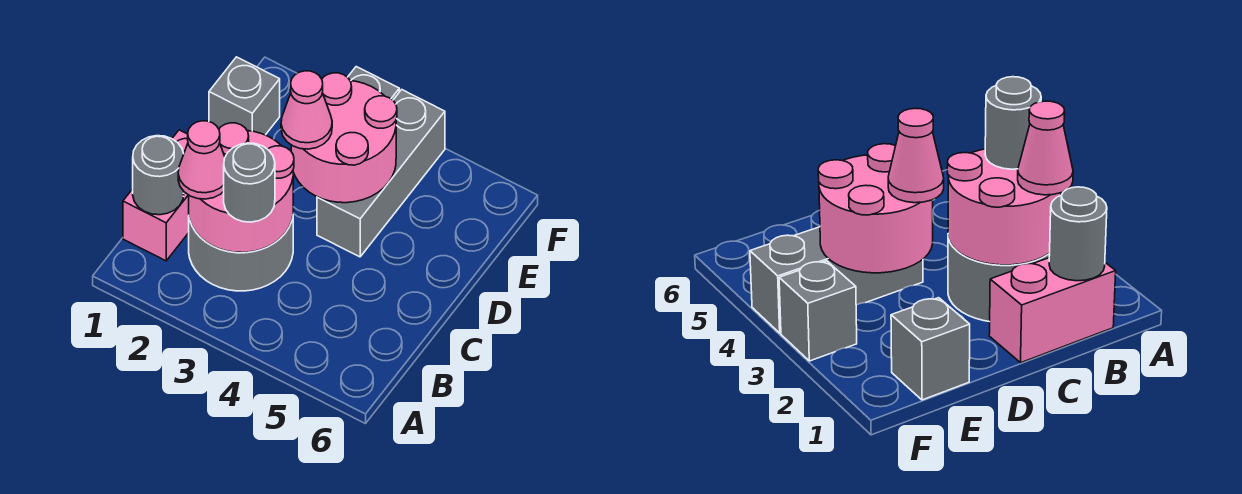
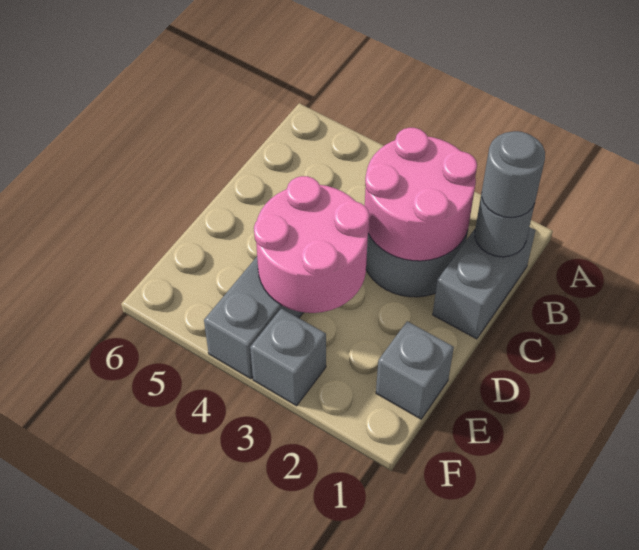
pink 1x2 brick [123,130,189,261] -> grey 1x2 brick [433,227,535,339]
pink 1x1 cone [178,121,225,199] -> none
grey 1x1 round brick [224,143,275,222] -> grey 1x1 round brick moved to [482,131,545,218]
pink 1x1 cone [281,71,332,149] -> none

